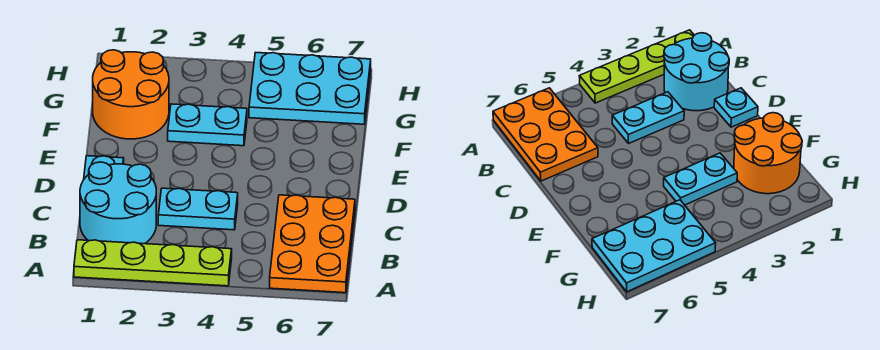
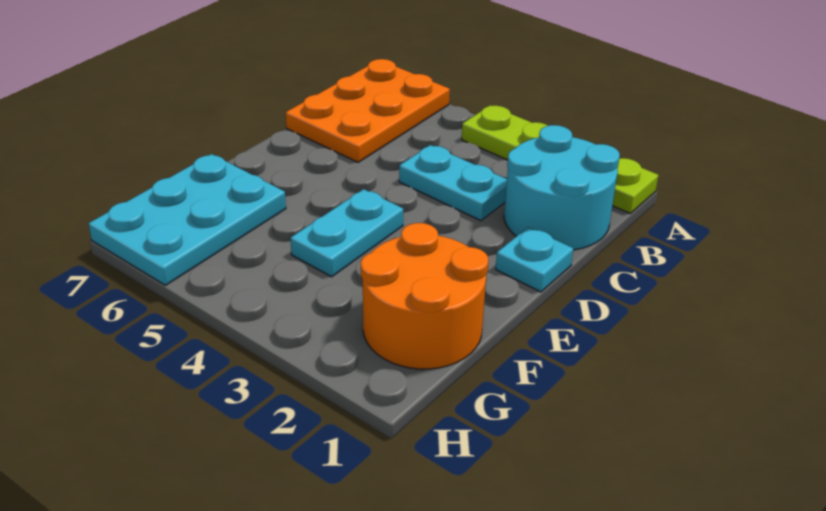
cyan 1x2 plate [168,104,247,146] -> cyan 1x2 plate turned to [291,189,403,277]
cyan 2x3 plate [249,53,371,124] -> cyan 2x3 plate turned to [88,154,286,285]

